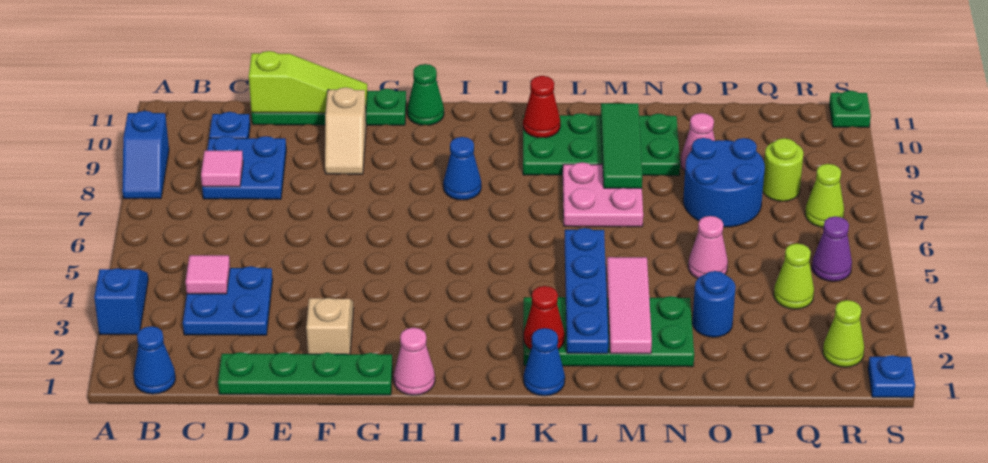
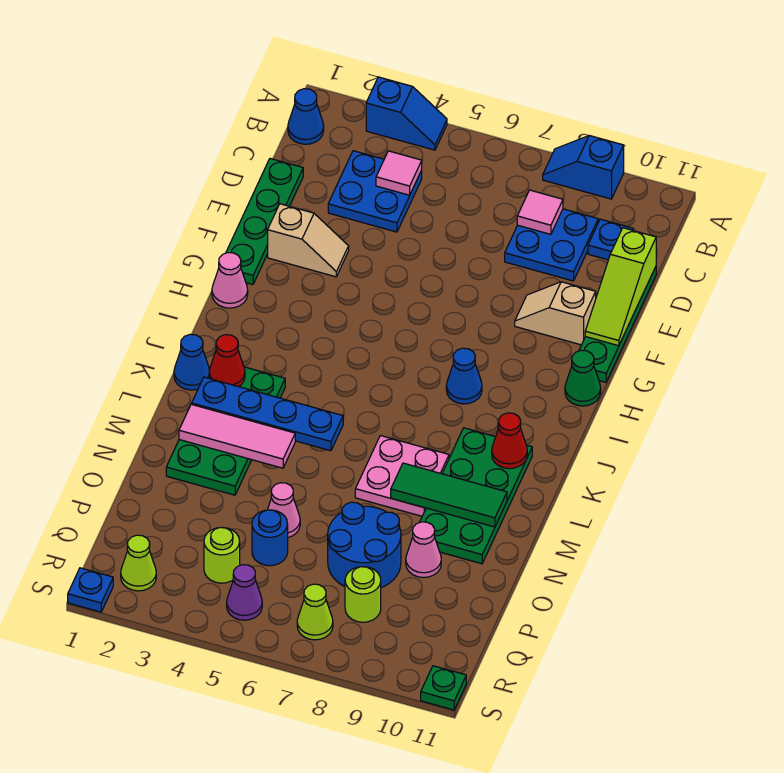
blue 1x1 round brick [692,271,736,337] -> blue 1x1 round brick moved to [252,510,288,566]
lime 1x1 cone [774,243,814,309] -> lime 1x1 round brick [204,527,240,583]

